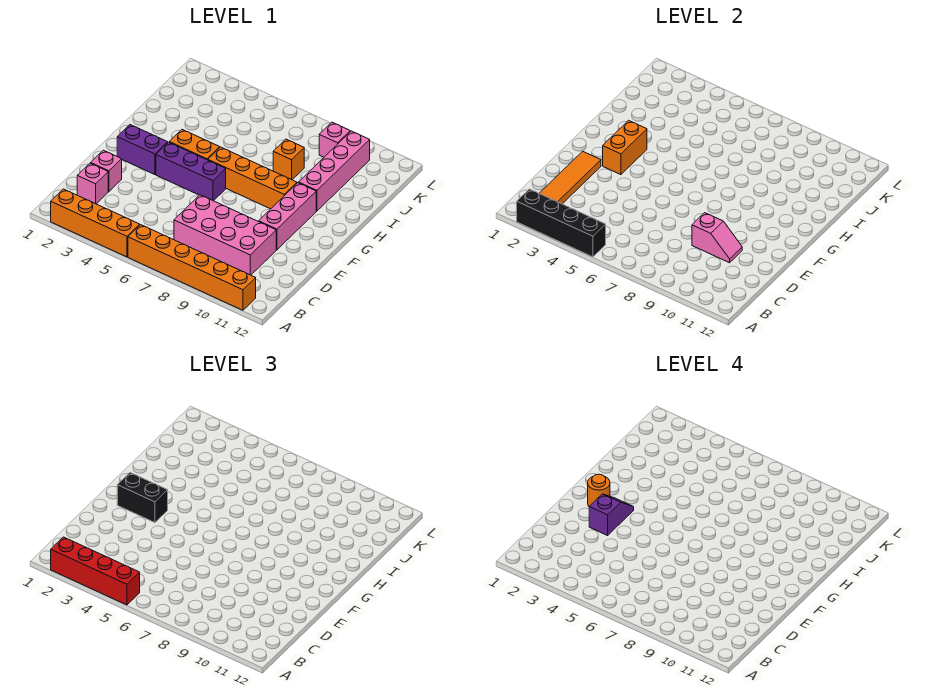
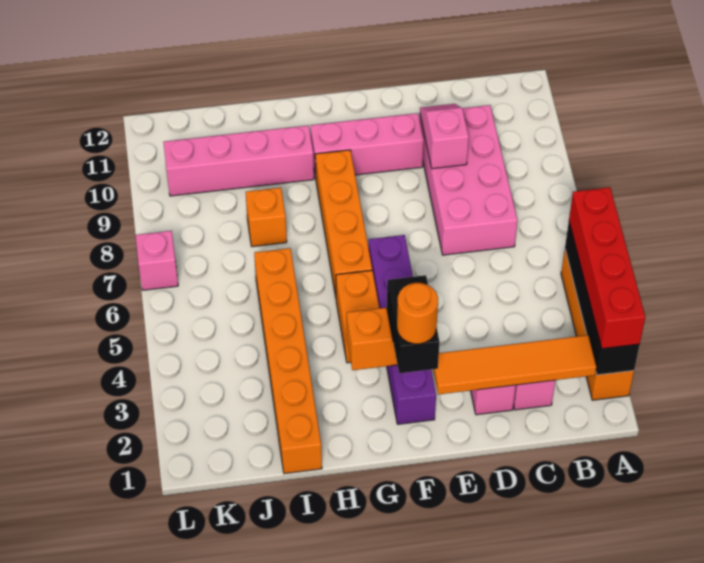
orange 1x6 brick [128,225,256,310] -> orange 1x6 brick moved to [254,248,322,474]
purple 1x2 slope [589,494,634,535] -> none
pink 1x1 brick [319,122,350,157] -> pink 1x1 brick moved to [135,231,178,290]

